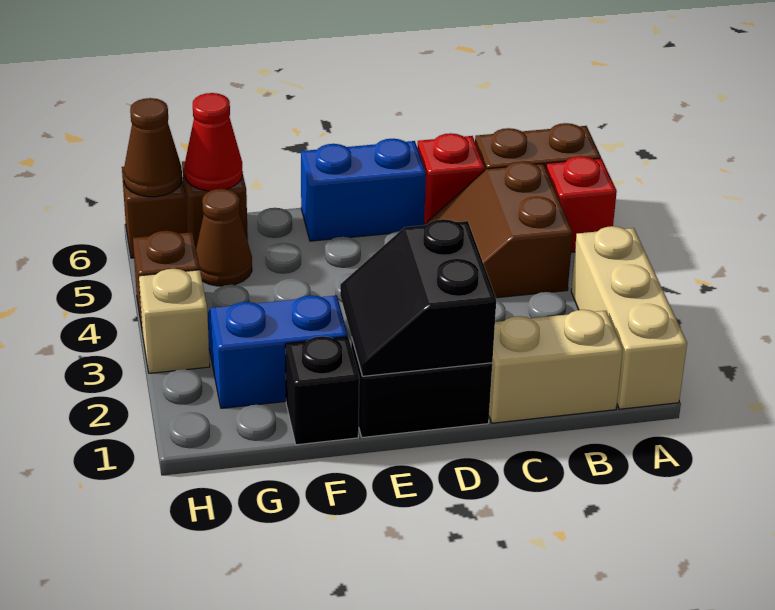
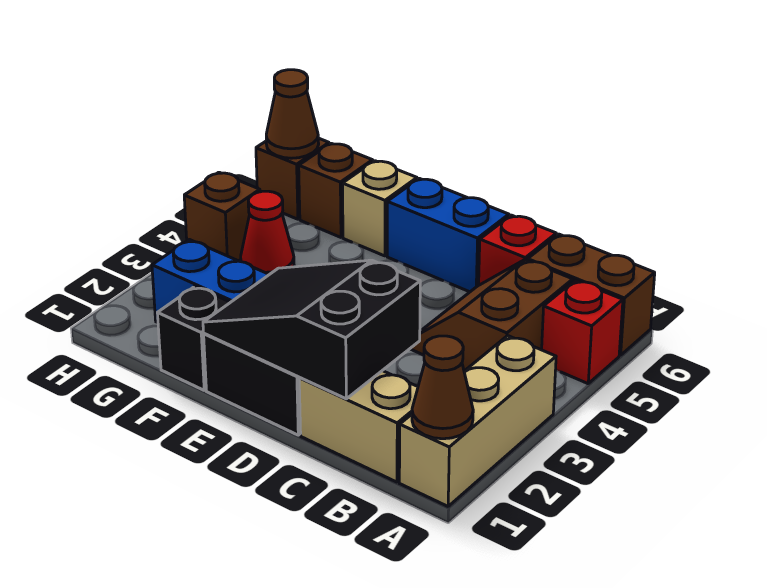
black 2x2 slope [340,219,496,376] -> black 2x3 slope [203,260,420,399]
brown 1x1 cone [196,189,252,286] -> brown 1x1 cone moved to [412,336,473,439]
red 1x1 cone [185,93,243,191] -> red 1x1 cone moved to [241,191,294,275]
tan 1x1 brick [139,269,210,373] -> tan 1x1 brick moved to [342,161,417,256]

